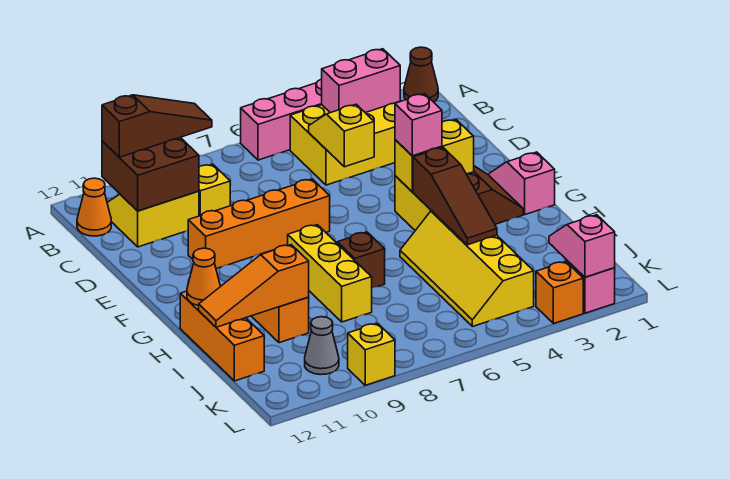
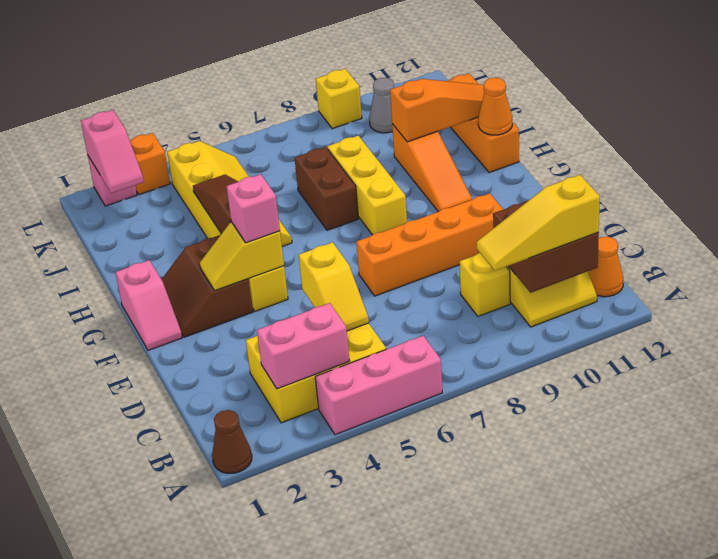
brown 1x3 slope [102,95,212,157] -> yellow 1x3 slope [476,175,600,271]
yellow 1x2 brick [395,120,474,192] -> yellow 1x2 slope [200,222,284,291]
brown 1x1 brick [337,232,385,288] -> brown 1x2 brick [295,147,359,230]

